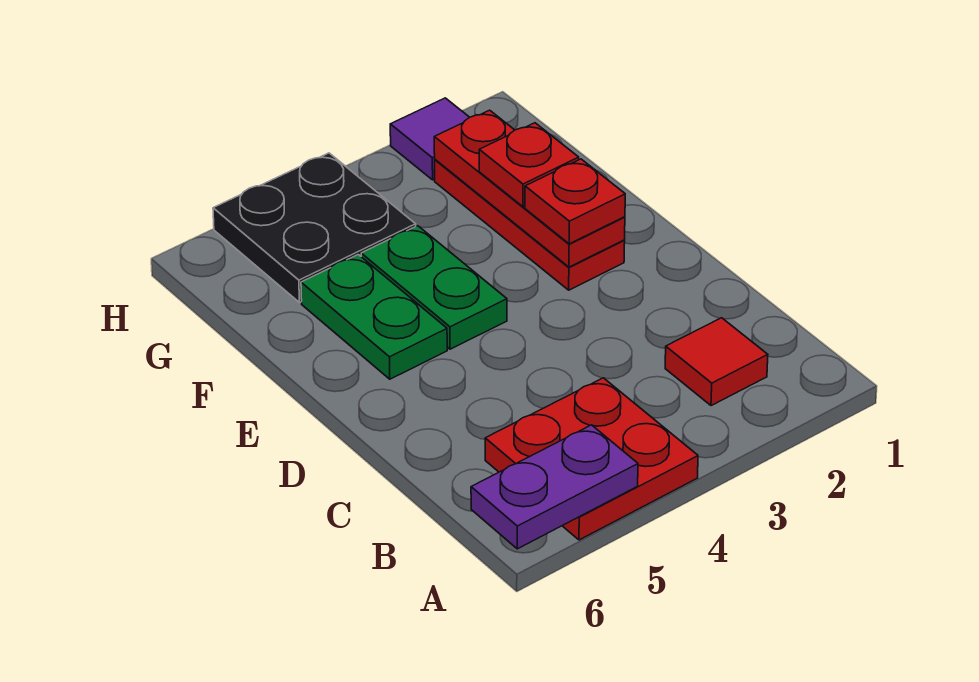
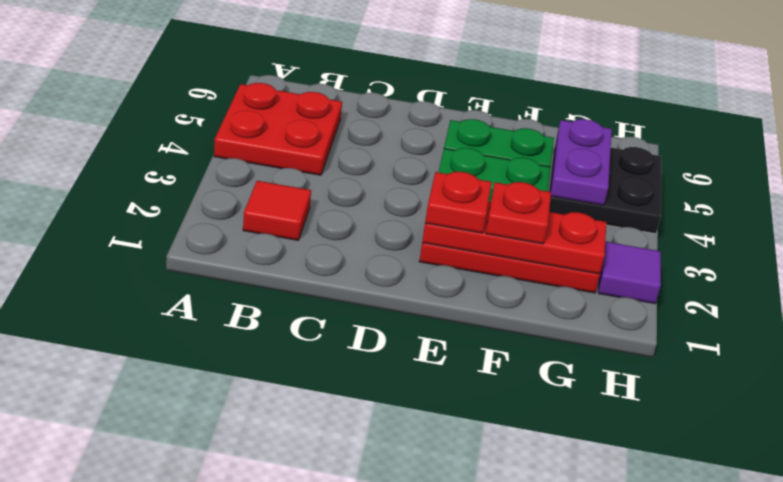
purple 1x2 plate [471,425,638,549] -> purple 1x2 plate moved to [551,119,612,205]

